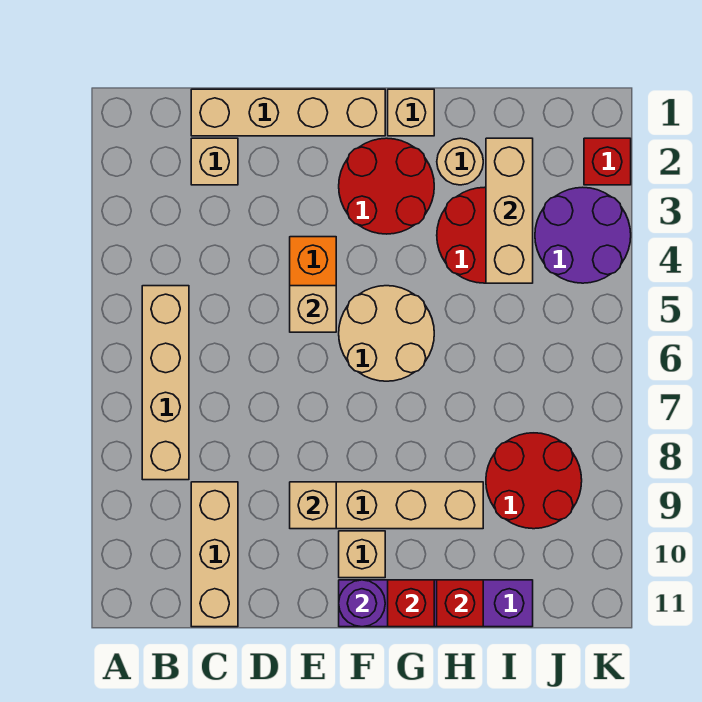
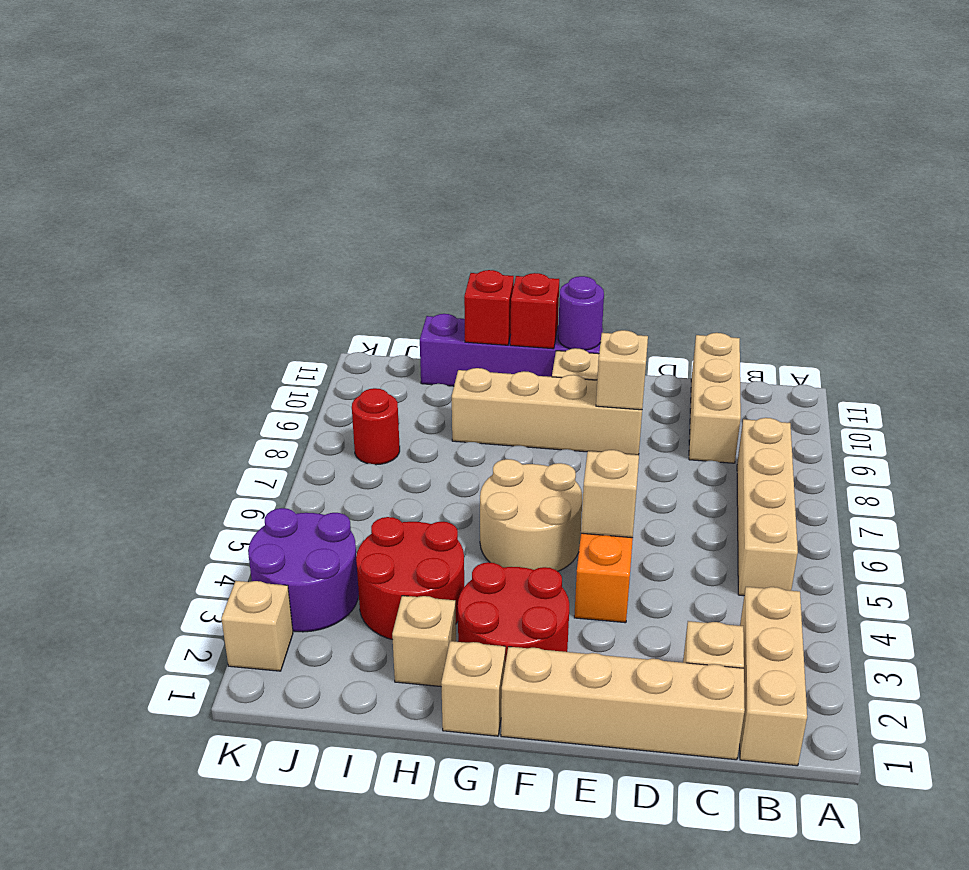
tan 1x1 round brick [437,138,483,185] -> tan 1x1 brick [392,596,456,686]
tan 1x3 brick [486,138,533,283] -> tan 1x3 brick moved to [740,587,807,766]
red 2x2 round brick [486,433,582,529] -> red 1x1 round brick [352,388,400,465]
red 1x1 brick [584,138,631,185] -> tan 1x1 brick [221,581,293,671]

